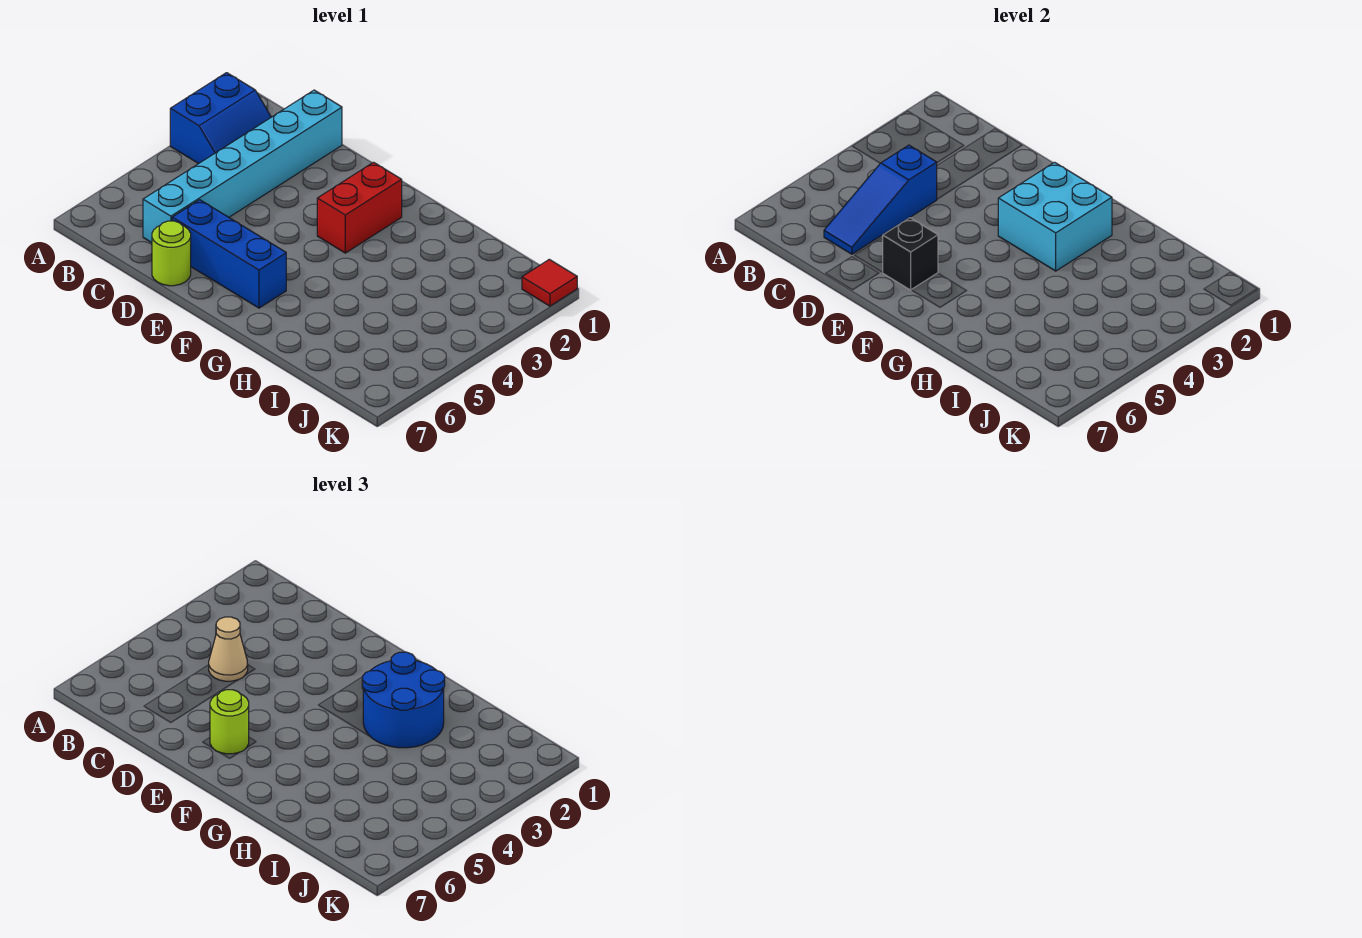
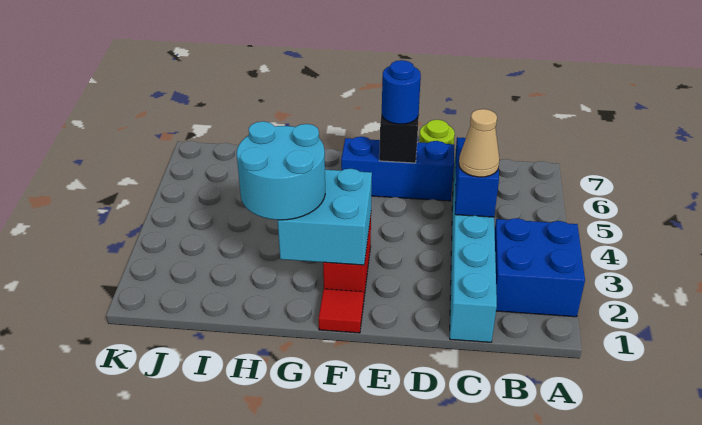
blue 2x2 slope [170,73,271,164] -> blue 2x2 brick [495,218,585,317]
lime 1x1 round brick [210,690,249,754] -> blue 1x1 round brick [382,60,421,124]
blue 2x2 round brick [363,652,445,748] -> cyan 2x2 round brick [237,121,325,220]
red 1x1 tile [522,259,577,306] -> red 1x1 tile moved to [319,289,364,333]

